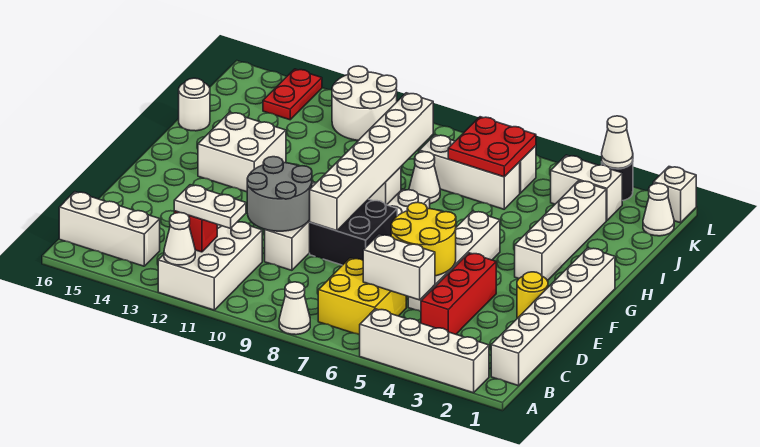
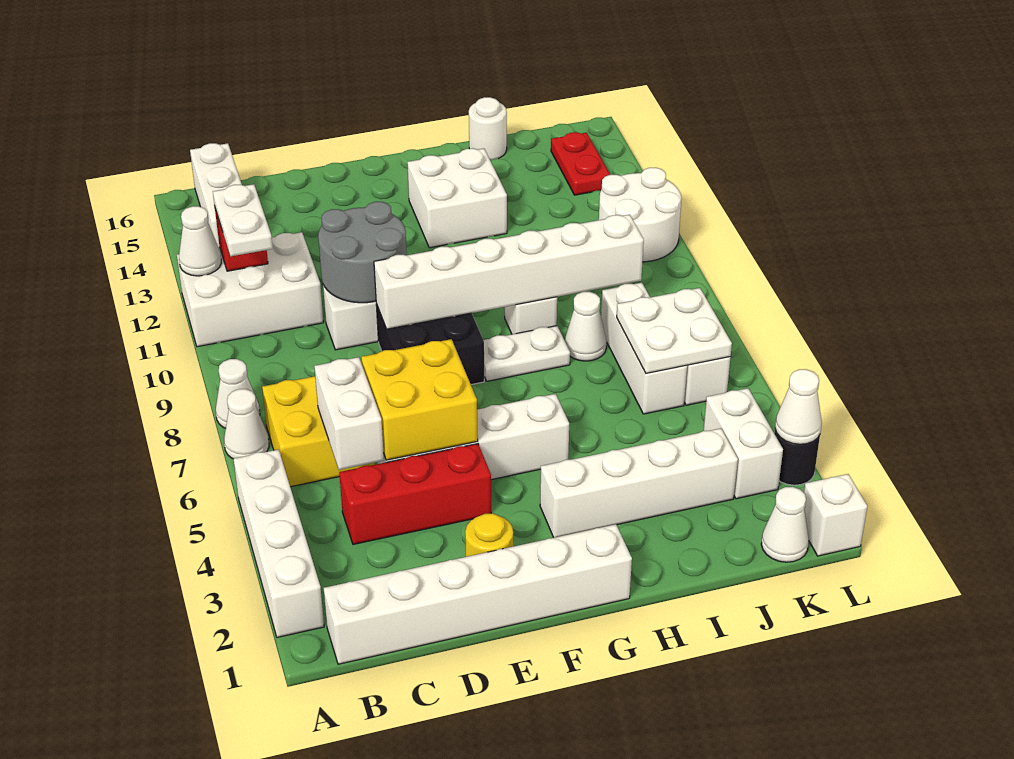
none -> white 1x1 cone [224,389,269,459]
yellow 2x2 round brick [391,202,456,276] -> yellow 2x2 brick [361,339,478,460]
red 2x2 plate [448,117,536,177] -> white 2x2 plate [617,288,732,373]
red 1x2 plate [263,69,322,120] -> red 1x2 plate turned to [551,132,610,195]

